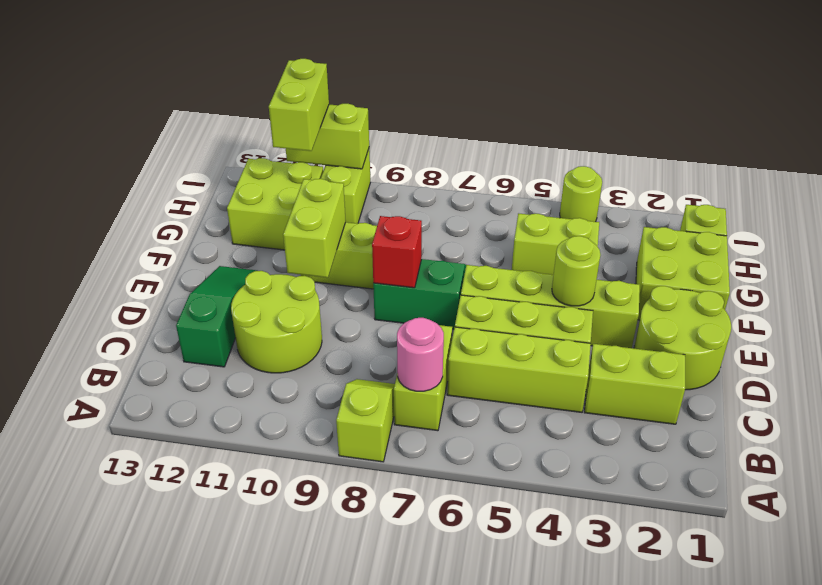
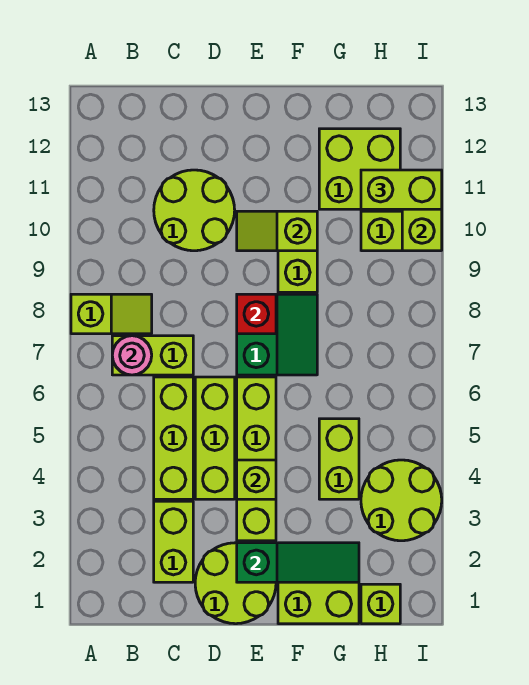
green 1x3 slope [176,266,257,367] -> green 1x3 slope moved to [237,543,359,582]
lime 1x1 round brick [552,236,601,306] -> lime 1x1 brick [237,460,276,499]
lime 1x2 brick [283,179,346,278] -> lime 1x2 slope [237,211,317,251]
lime 1x1 round brick [560,166,602,222] -> lime 2x2 round brick [361,460,442,541]

